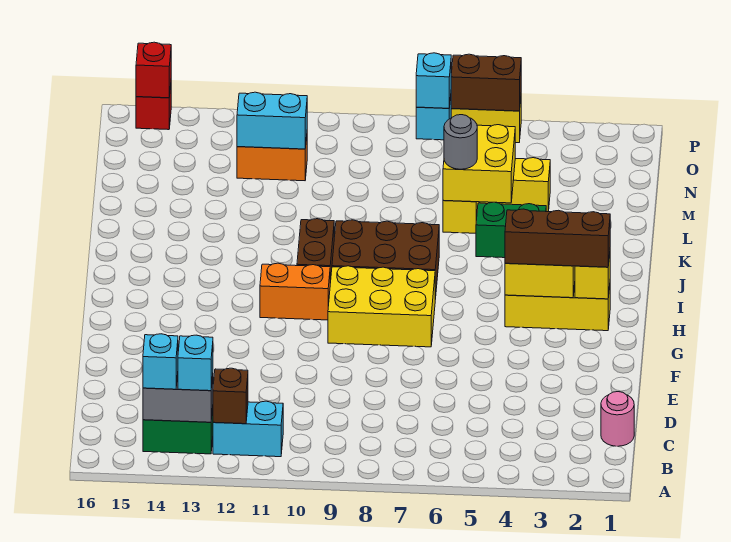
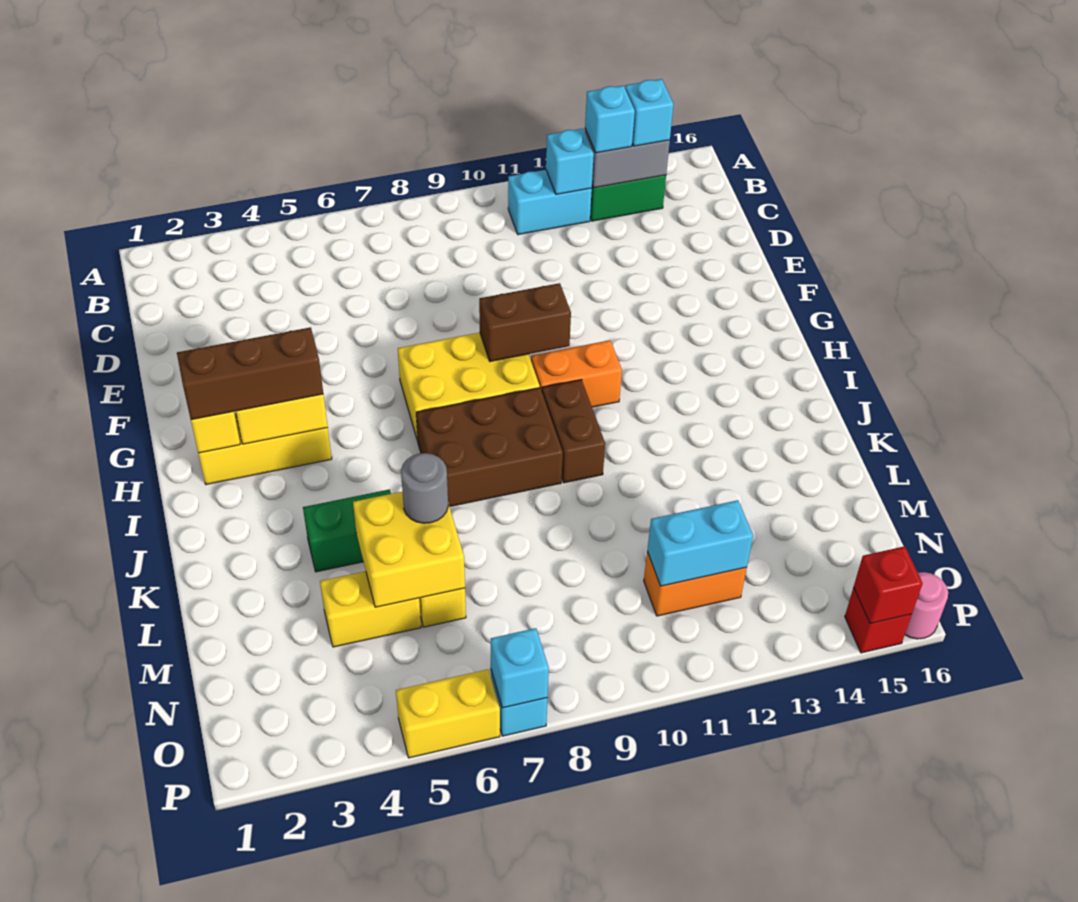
brown 1x1 brick [213,368,248,424] -> cyan 1x1 brick [546,129,594,194]
pink 1x1 round brick [601,392,634,446] -> pink 1x1 round brick moved to [905,572,948,639]
brown 1x2 brick [451,54,521,111] -> brown 1x2 brick moved to [479,283,571,361]

